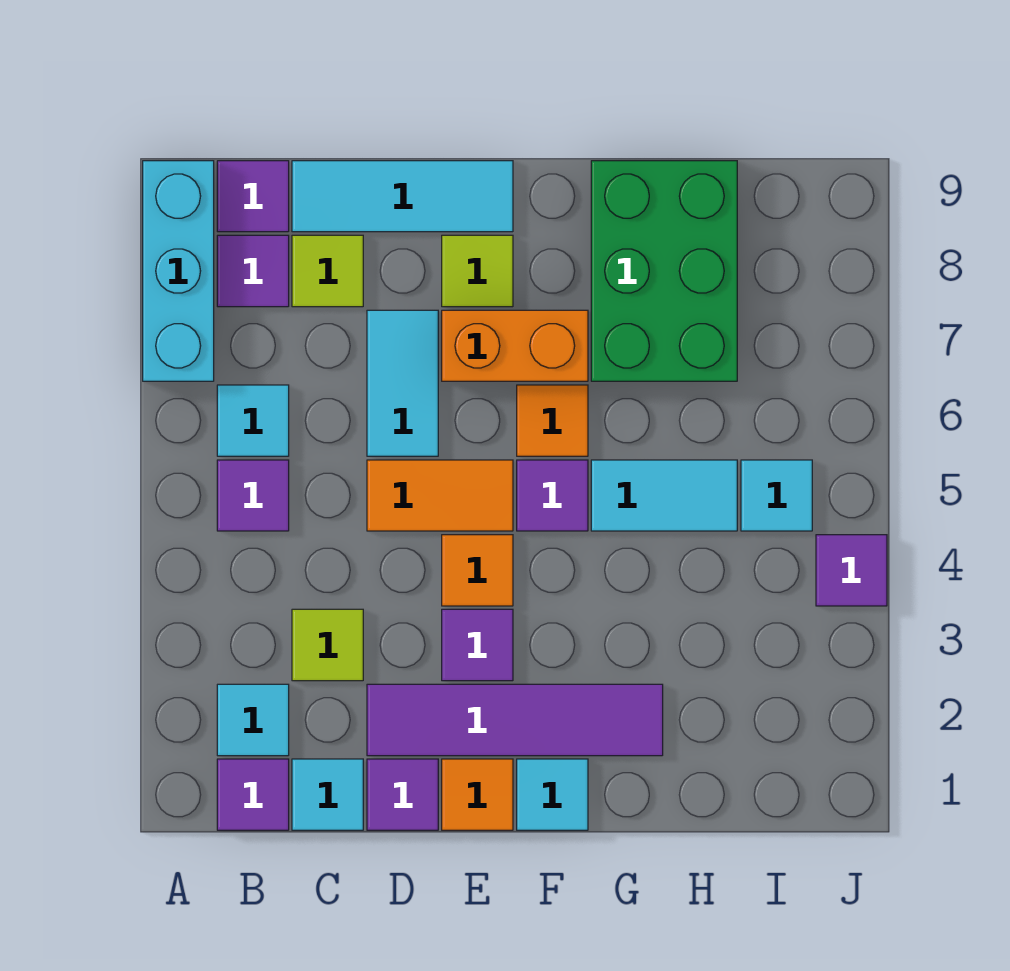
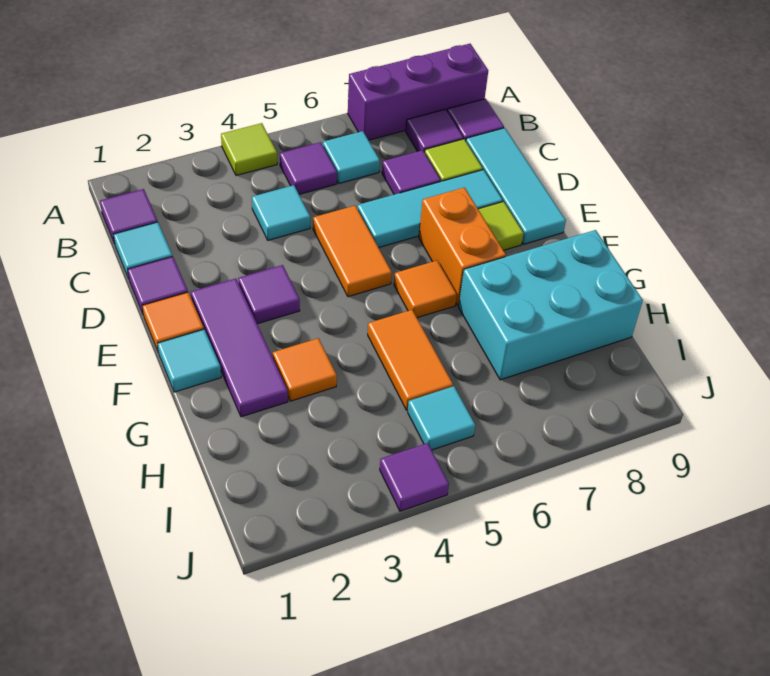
cyan 1x3 brick [143,161,214,381] -> purple 1x3 brick [348,44,488,140]
cyan 1x1 tile [217,684,289,756] -> cyan 1x1 tile moved to [252,185,310,240]
lime 1x1 tile [292,609,363,681] -> lime 1x1 tile moved to [221,123,277,176]
purple 1x4 tile [367,684,663,756] -> purple 1x3 tile [191,279,288,417]
cyan 1x2 tile [367,310,438,456] -> cyan 1x3 tile [357,170,503,248]
orange 1x1 tile [442,535,513,606] -> orange 1x1 tile moved to [273,338,337,401]
purple 1x1 tile [517,460,588,531] -> purple 1x1 tile moved to [382,150,441,195]
cyan 1x2 tile [591,460,737,531] -> orange 1x2 tile [368,310,453,410]
green 2x3 brick [591,161,737,381] -> cyan 2x3 brick [458,230,643,380]

